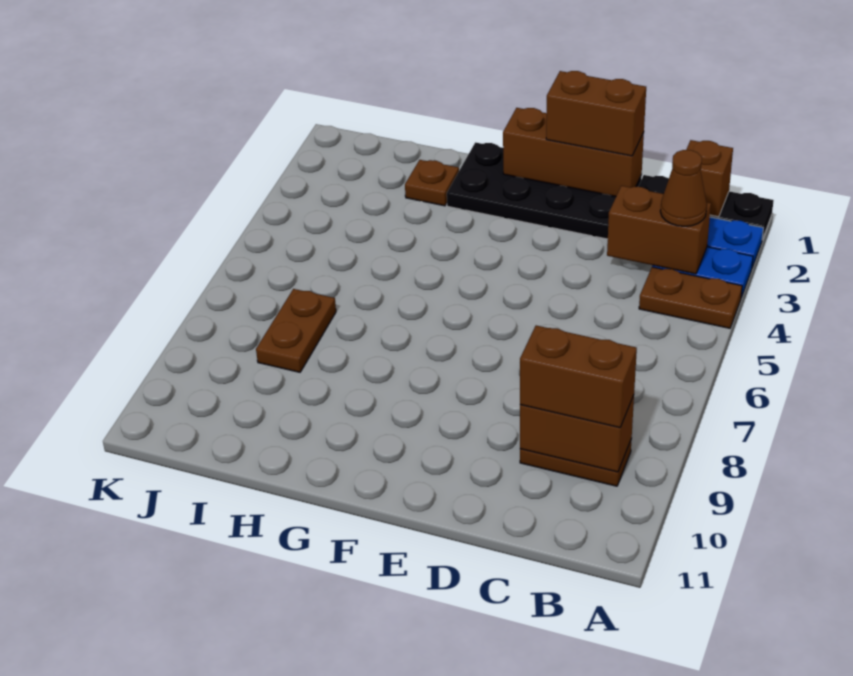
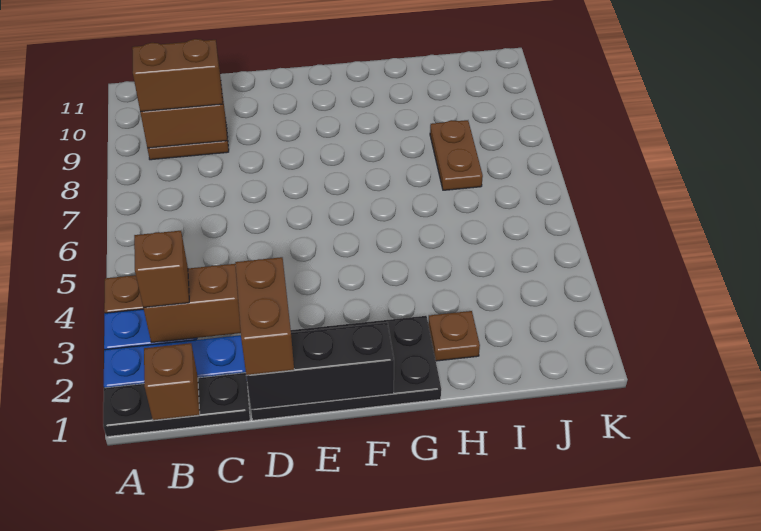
brown 1x1 cone [660,150,707,226] -> brown 1x1 brick [134,231,189,307]
brown 1x3 brick [503,108,644,197] -> black 1x3 brick [246,323,394,410]
brown 1x2 brick [546,71,646,156] -> brown 1x2 brick turned to [235,257,294,375]

